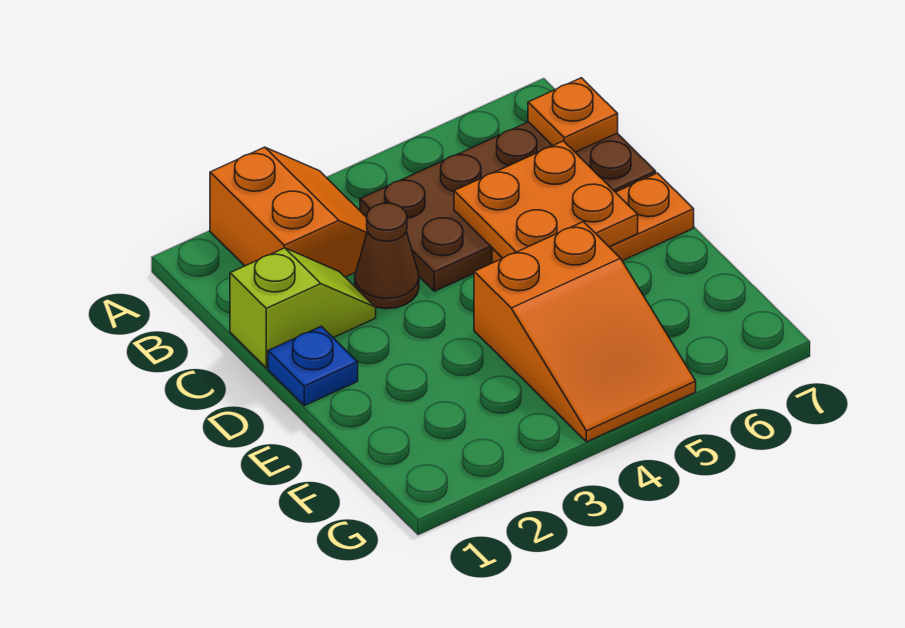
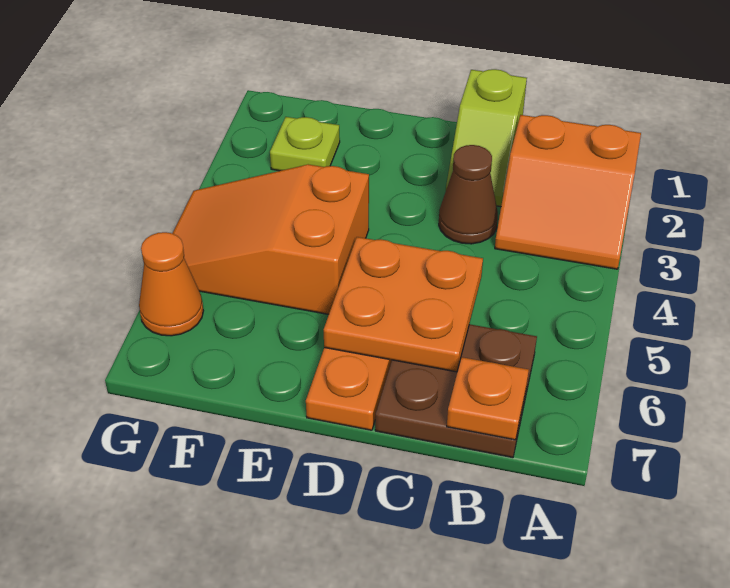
brown 2x4 plate [360,122,656,291] -> brown 2x2 plate [375,324,537,458]
blue 1x1 plate [268,326,358,406] -> none
none -> lime 1x1 plate [270,117,340,171]
none -> orange 1x1 cone [139,232,203,336]

